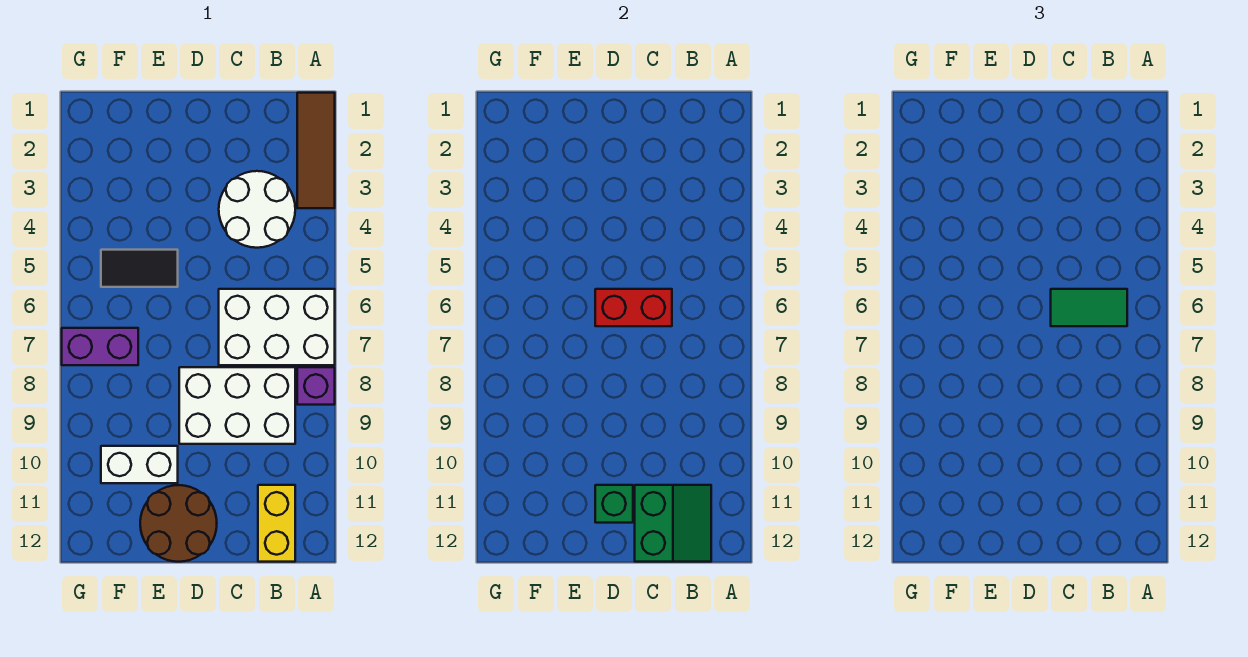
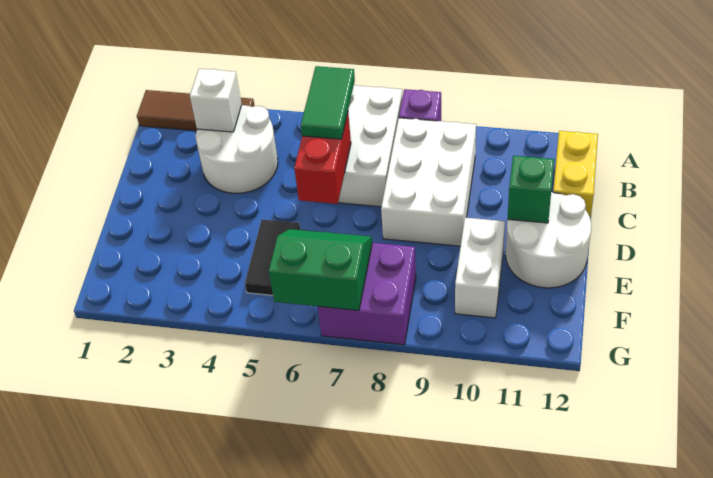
none -> white 1x1 brick [190,69,242,132]
yellow 1x2 brick [258,485,295,562] -> yellow 1x2 brick turned to [553,131,598,219]
green 2x2 slope [635,485,711,562] -> green 2x2 slope moved to [269,229,372,311]
brown 2x2 round brick [140,485,217,562] -> white 2x2 round brick [506,192,591,288]
purple 1x2 brick [62,328,138,365] -> purple 2x2 brick [318,243,416,345]

